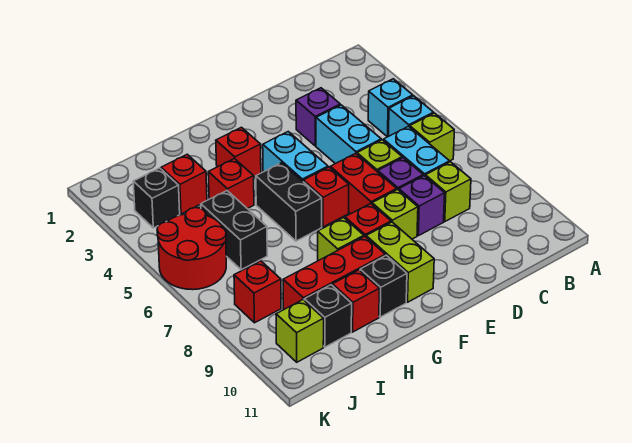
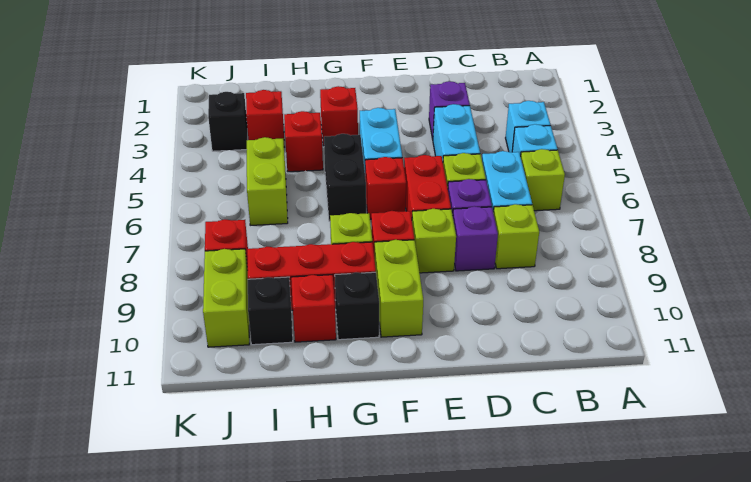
black 1x2 brick [201,191,267,270] -> lime 1x2 brick [247,137,288,225]
red 2x2 round brick [157,208,226,290] -> none
lime 1x1 brick [276,300,324,362] -> lime 1x2 brick [203,249,249,347]

